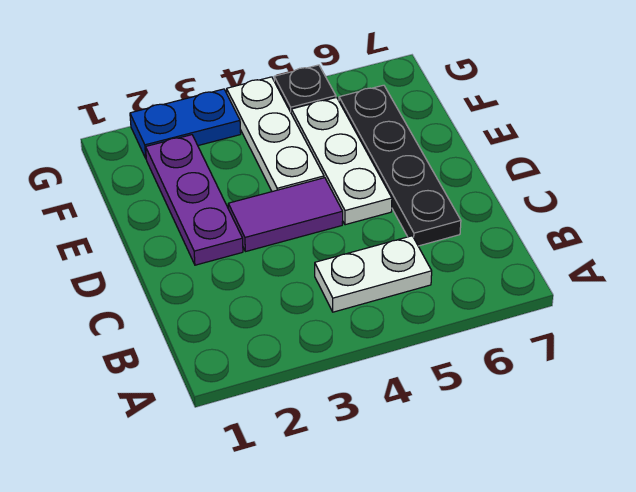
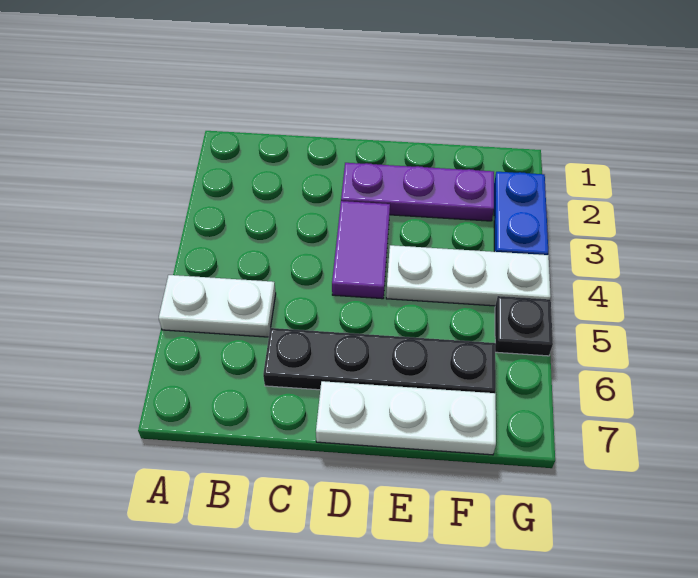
white 1x2 plate [315,236,432,312] -> white 1x2 plate turned to [159,275,276,337]
white 1x3 plate [291,97,392,225] -> white 1x3 plate moved to [316,381,496,455]

